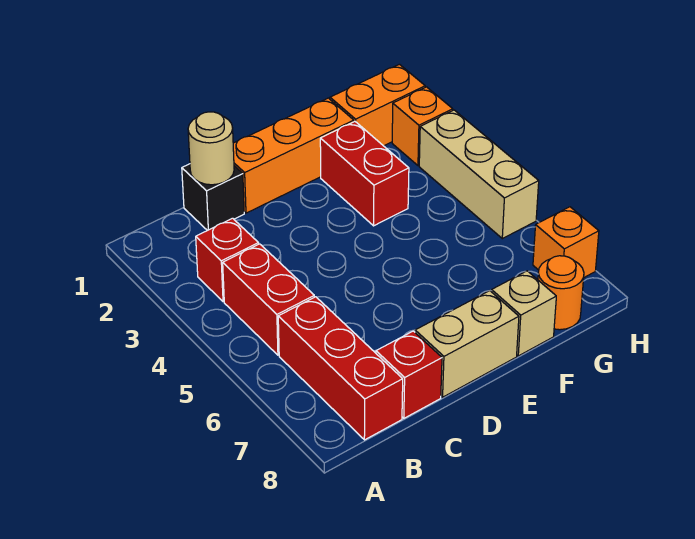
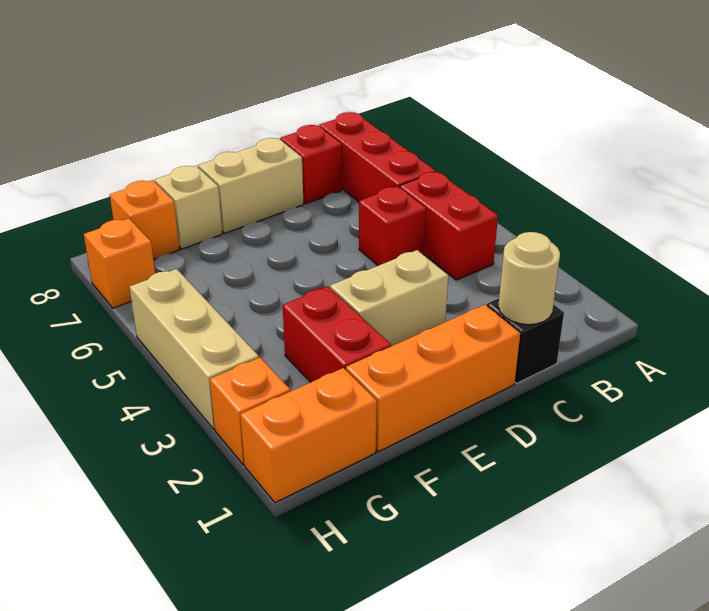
red 1x1 brick [196,218,259,302] -> red 1x1 brick moved to [359,186,426,266]
none -> tan 1x2 brick [330,250,448,346]
orange 1x1 round brick [538,256,584,330] -> orange 1x1 brick [110,180,180,260]

